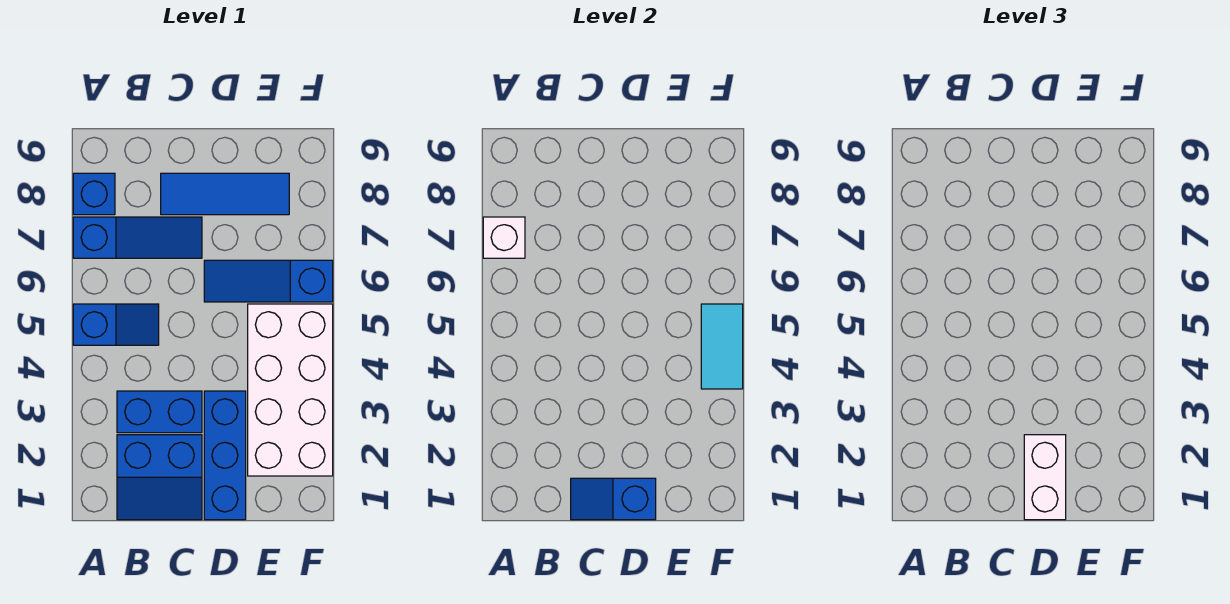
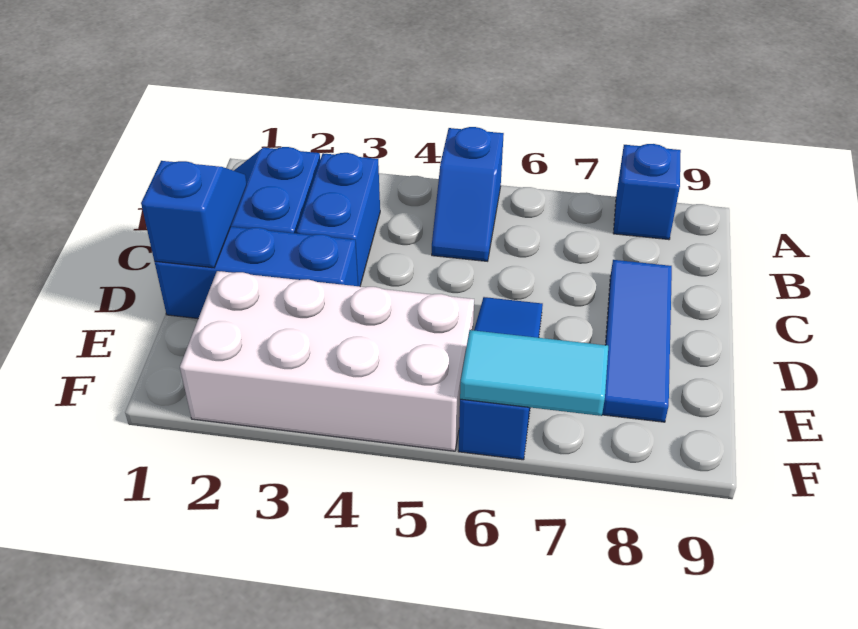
blue 1x3 slope [73,217,202,258] -> none
white 1x1 brick [483,217,525,258] -> none
white 1x2 brick [1024,435,1066,520] -> none
cyan 1x2 tile [701,304,743,389] -> cyan 1x2 tile moved to [460,330,608,416]

